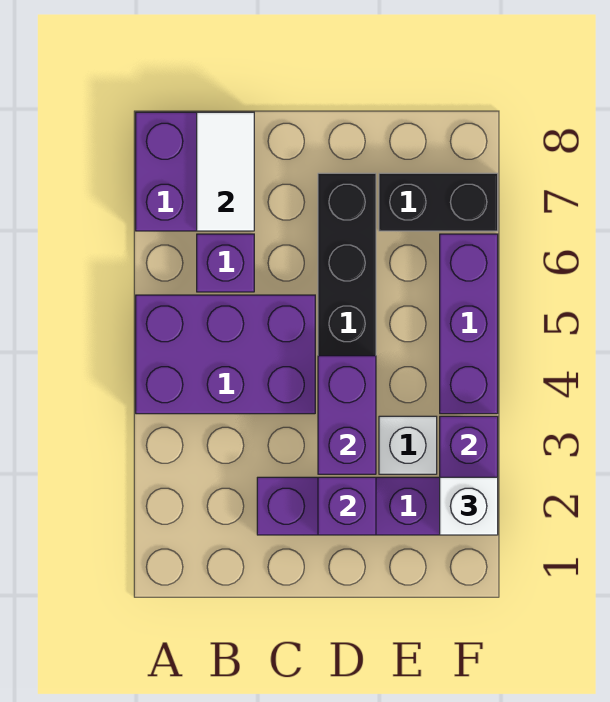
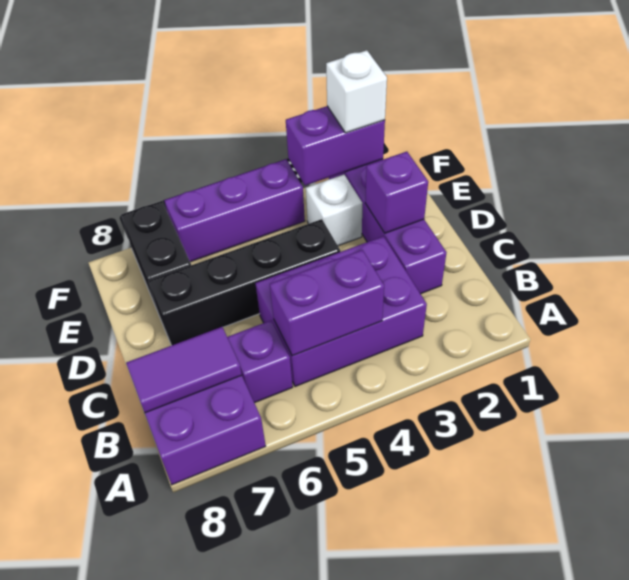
purple 2x3 brick [136,295,315,414] -> purple 2x3 brick turned to [255,236,427,387]
white 1x2 tile [197,112,254,231] -> purple 1x2 tile [126,327,242,413]
purple 1x2 brick [318,356,376,474] -> purple 1x2 brick moved to [270,250,384,356]

